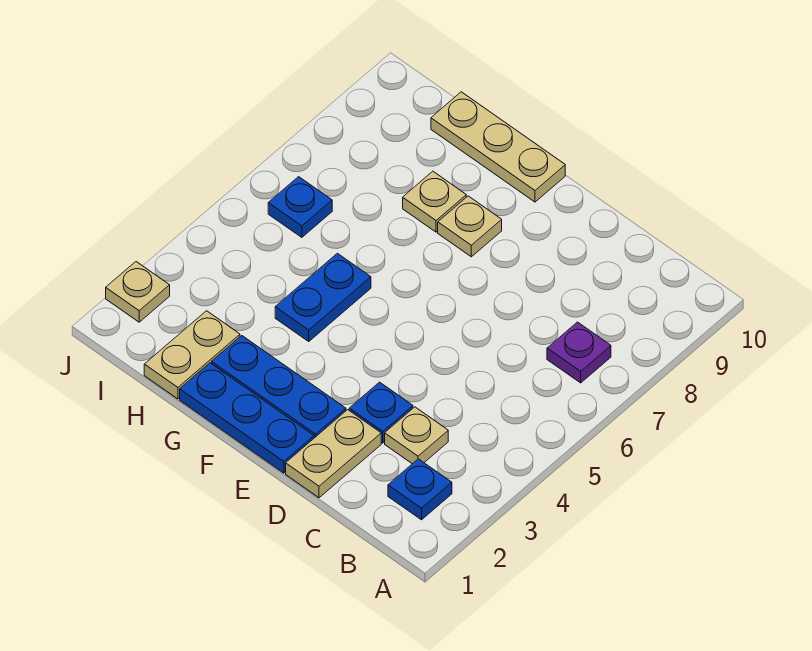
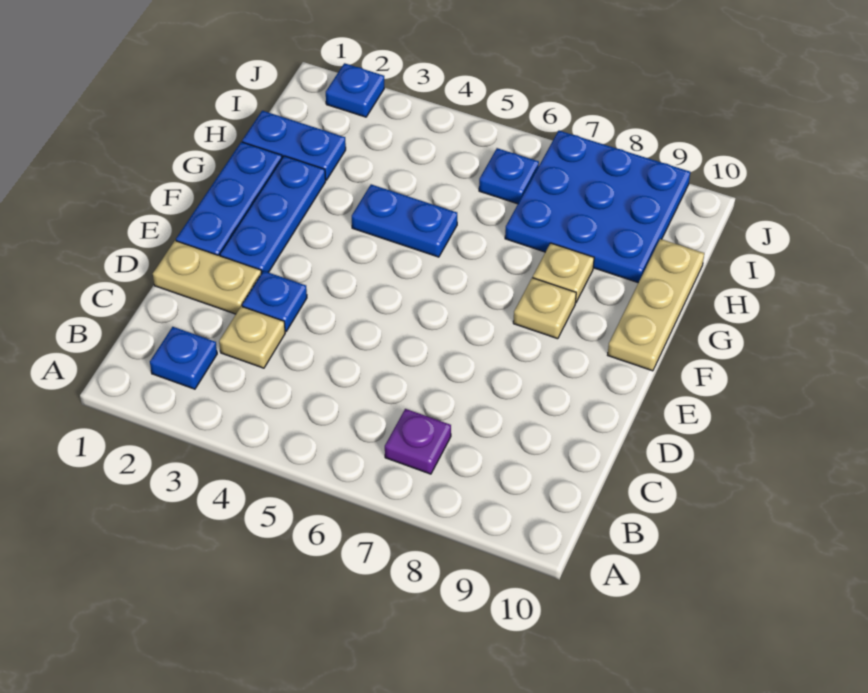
tan 1x2 plate [144,311,240,399] -> blue 1x2 plate [242,111,346,180]
none -> blue 3x3 plate [505,131,690,283]
tan 1x1 plate [106,262,170,322] -> blue 1x1 plate [326,63,384,117]

